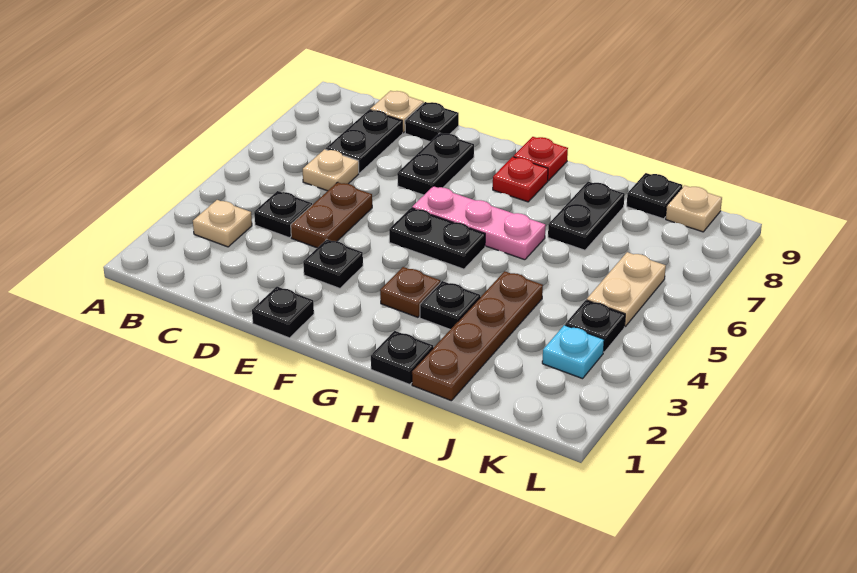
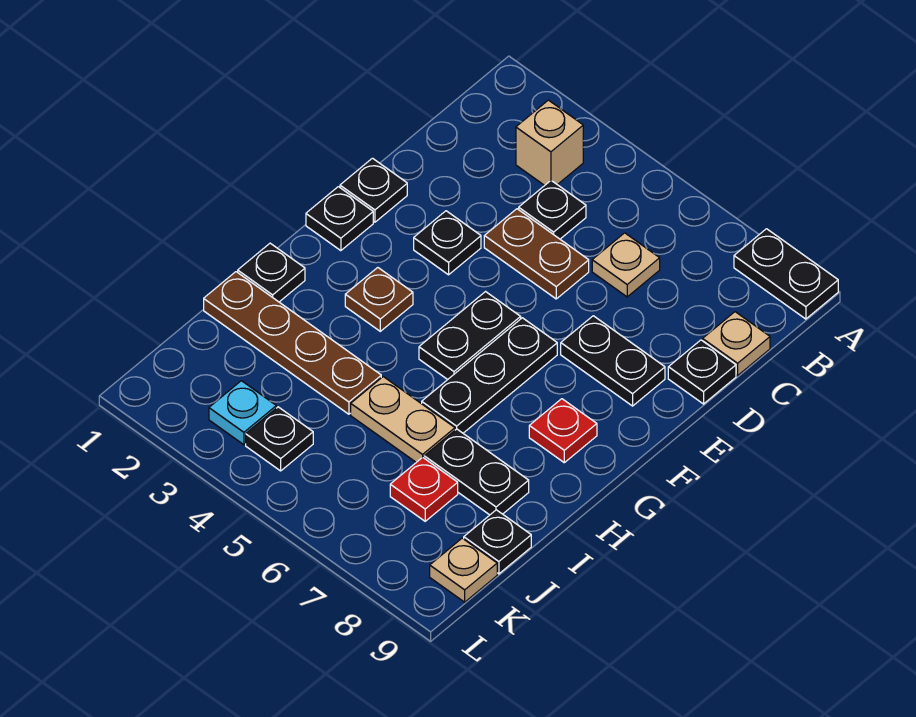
tan 1x1 plate [193,200,252,247] -> tan 1x1 brick [516,100,583,185]
black 1x2 plate [326,110,403,173] -> black 1x2 plate moved to [734,229,838,319]
pink 1x3 plate [412,186,546,260] -> black 1x3 plate [422,318,557,433]
red 1x1 plate [514,137,568,181] -> red 1x1 plate moved to [390,457,458,521]
black 1x1 plate [420,281,480,329] -> black 1x1 plate moved to [306,187,373,251]
tan 1x2 plate [587,252,666,326] -> tan 1x2 plate moved to [351,377,455,462]

